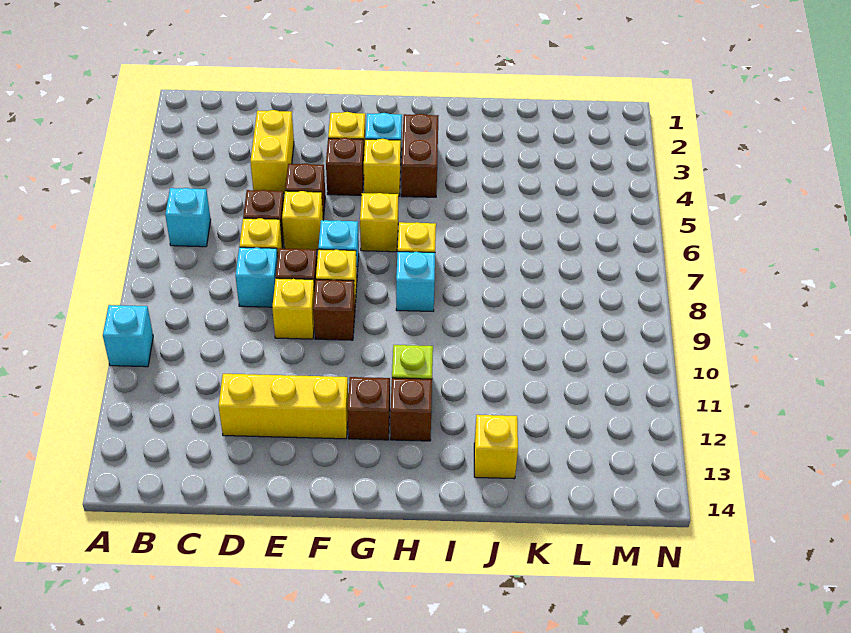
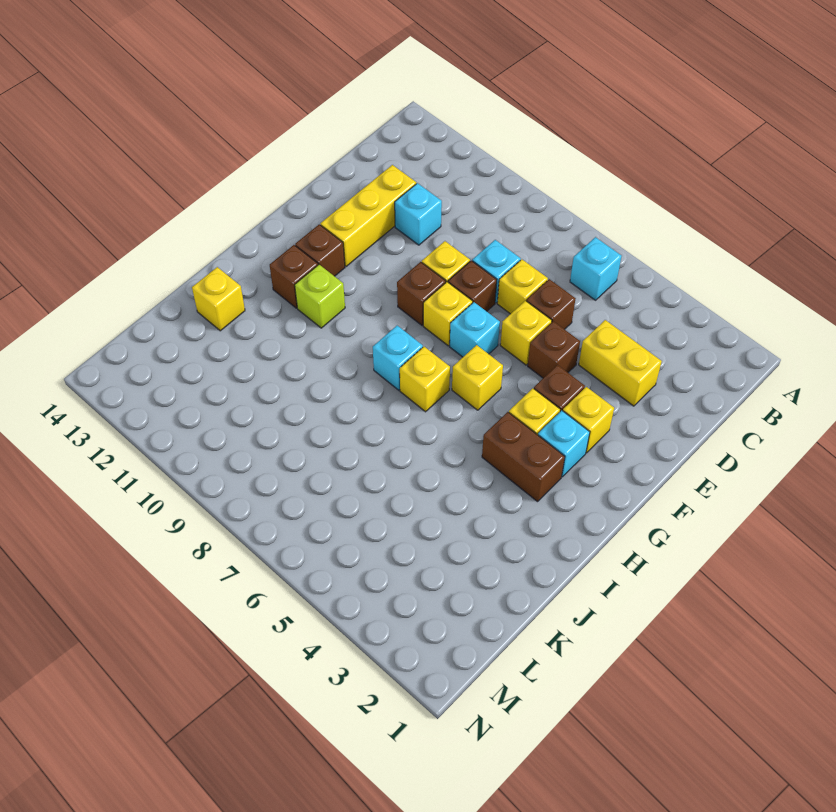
cyan 1x1 brick [103,305,153,367] -> cyan 1x1 brick moved to [395,183,442,245]

